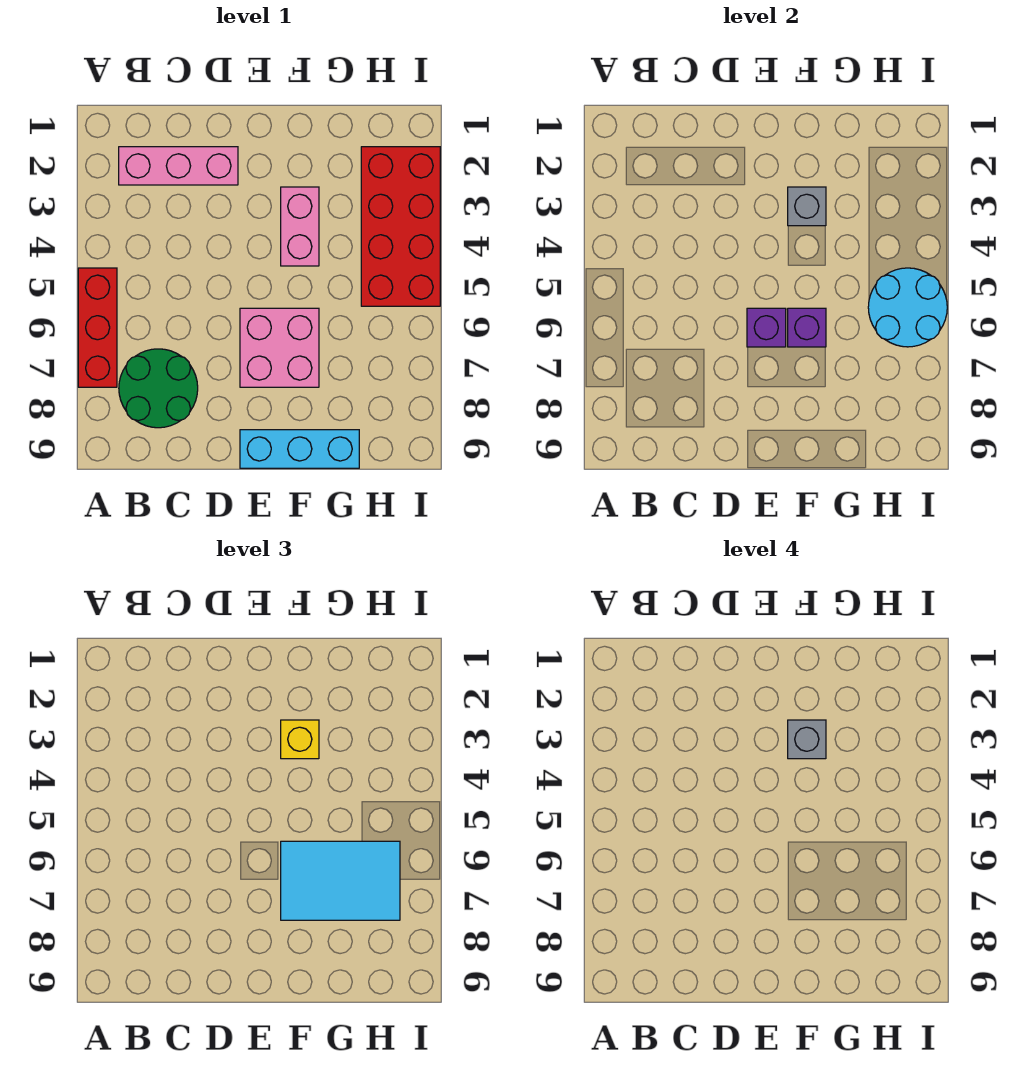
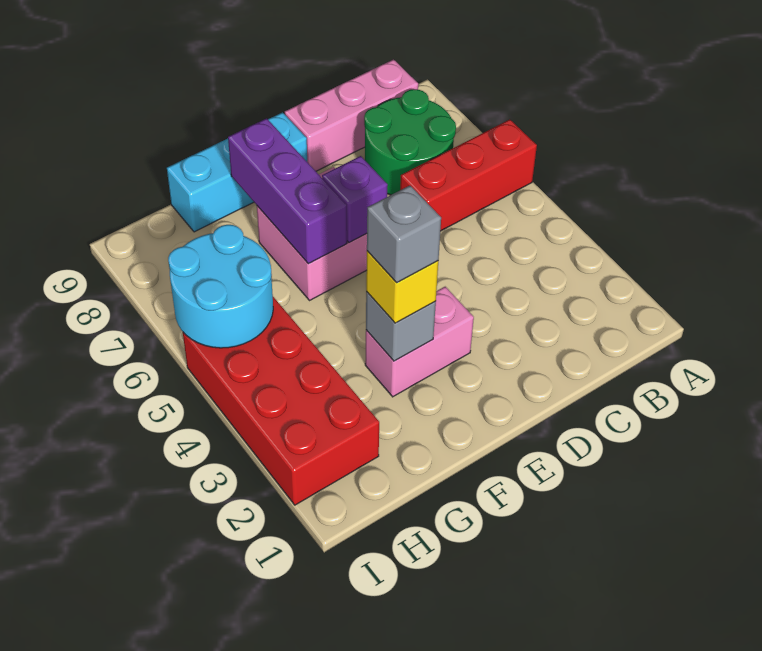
red 1x3 brick [78,268,117,387] -> red 1x3 brick turned to [400,120,537,231]
pink 1x3 brick [119,147,238,185] -> pink 1x3 brick moved to [285,60,418,171]
pink 1x2 brick [281,187,319,266] -> pink 1x2 brick turned to [365,287,474,397]
purple 1x1 brick [788,308,826,347] -> purple 1x3 brick [228,118,347,264]
cyan 2x3 tile [281,841,400,920] -> none

